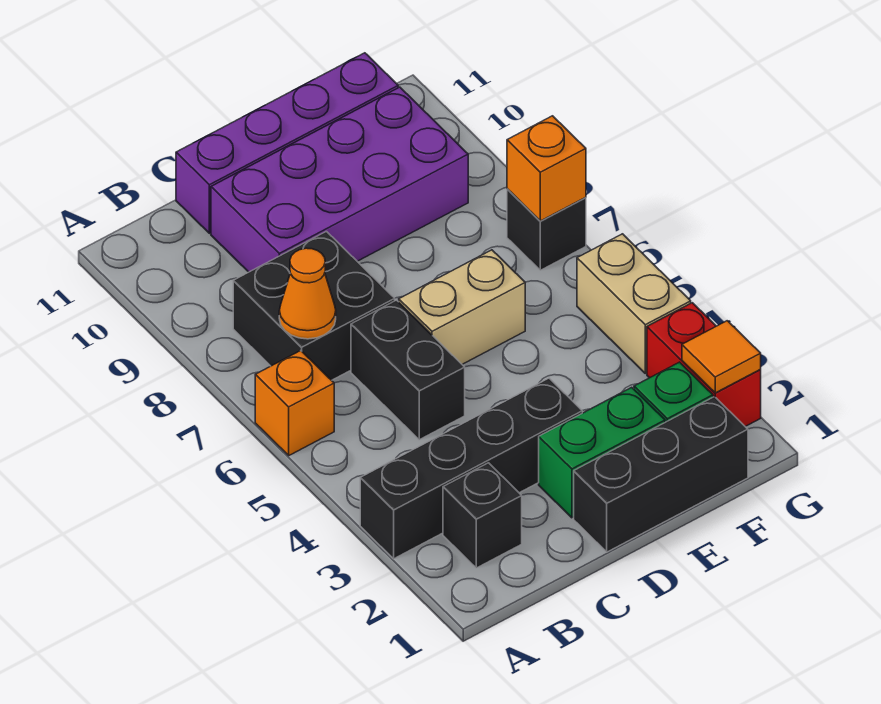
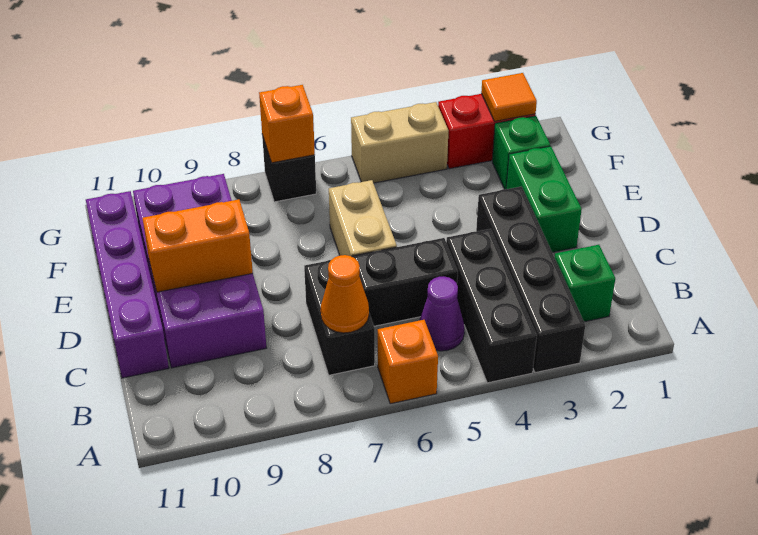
black 1x1 brick [443,463,522,568] -> green 1x1 brick [554,245,615,322]
none -> purple 1x1 cone [419,276,465,351]
black 2x2 brick [233,231,395,380] -> black 1x2 brick [304,260,375,375]
black 1x3 brick [574,397,748,552] -> black 1x3 brick moved to [446,229,537,383]
none -> orange 1x2 brick [143,199,253,292]

